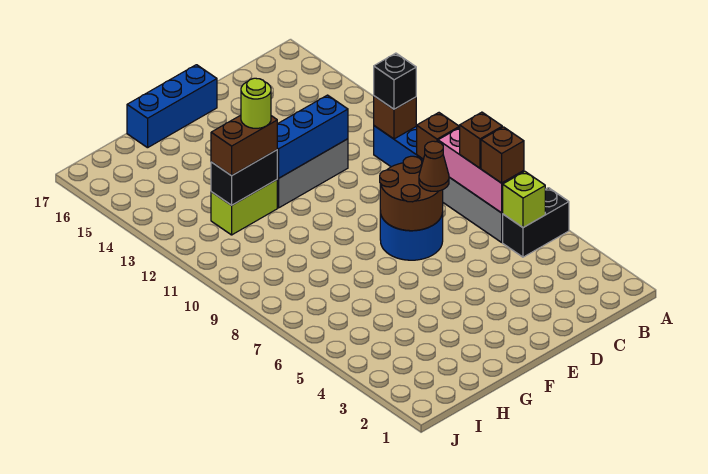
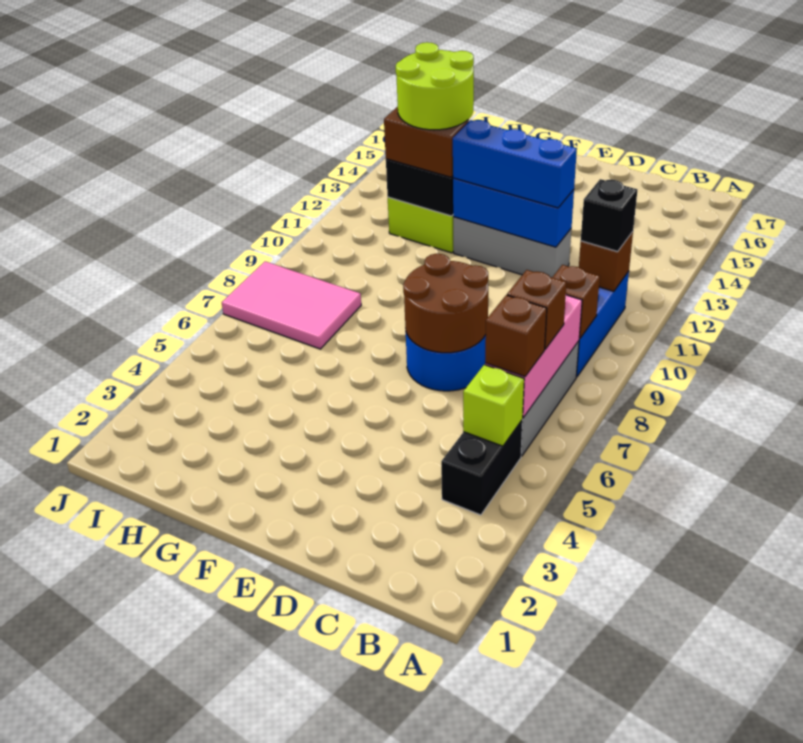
black 1x2 brick [503,188,569,257] -> black 1x2 brick turned to [441,420,523,515]
brown 1x1 cone [419,141,449,191] -> none
blue 1x3 brick [127,65,217,148] -> blue 1x3 brick moved to [453,120,577,208]
lime 1x1 round brick [241,78,271,128] -> lime 2x2 round brick [396,42,474,130]
none -> pink 2x3 tile [222,261,361,349]

